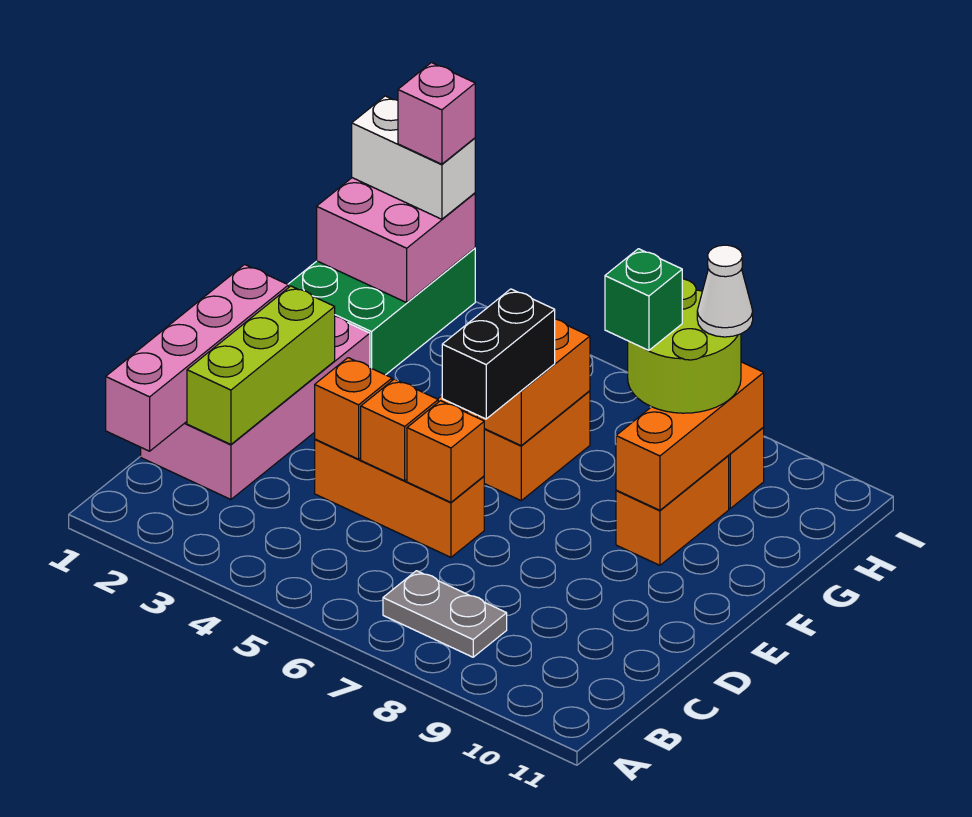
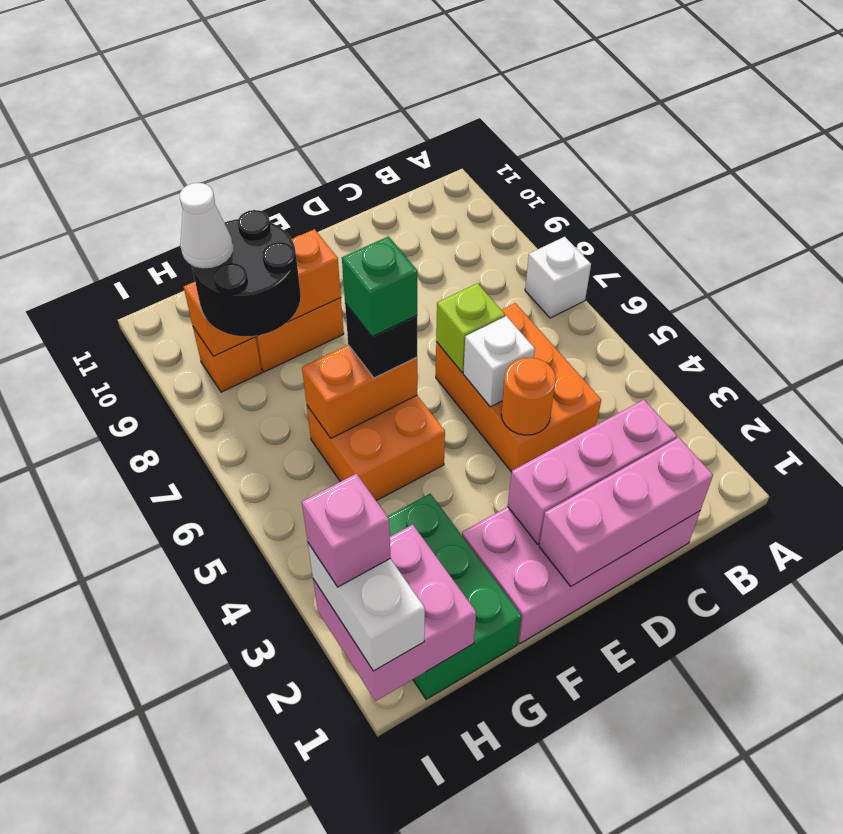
none -> white 1x1 brick [525,237,591,318]
pink 1x4 brick [106,265,289,451] -> pink 1x3 brick [539,437,713,586]
grey 1x2 plate [383,571,507,657] -> none
lime 1x3 brick [187,286,335,444] -> pink 1x3 brick [508,400,677,544]
orange 1x3 brick [315,439,484,557] -> orange 2x3 brick [436,303,601,472]
orange 1x1 brick [315,358,392,459] -> orange 1x1 round brick [501,358,556,435]
orange 1x1 brick [361,379,438,481] -> white 1x1 brick [463,316,535,407]
orange 1x1 brick [407,401,484,502] -> lime 1x1 brick [436,283,505,373]
black 1x2 brick [442,289,555,419] -> black 1x1 brick [345,303,417,378]
green 2x3 brick [288,248,475,375] -> green 2x3 brick turned to [387,494,522,699]
lime 2x2 round brick [628,279,741,413] -> black 2x2 round brick [192,210,301,336]
green 1x1 brick [605,249,682,350] -> green 1x1 brick moved to [342,236,417,337]

